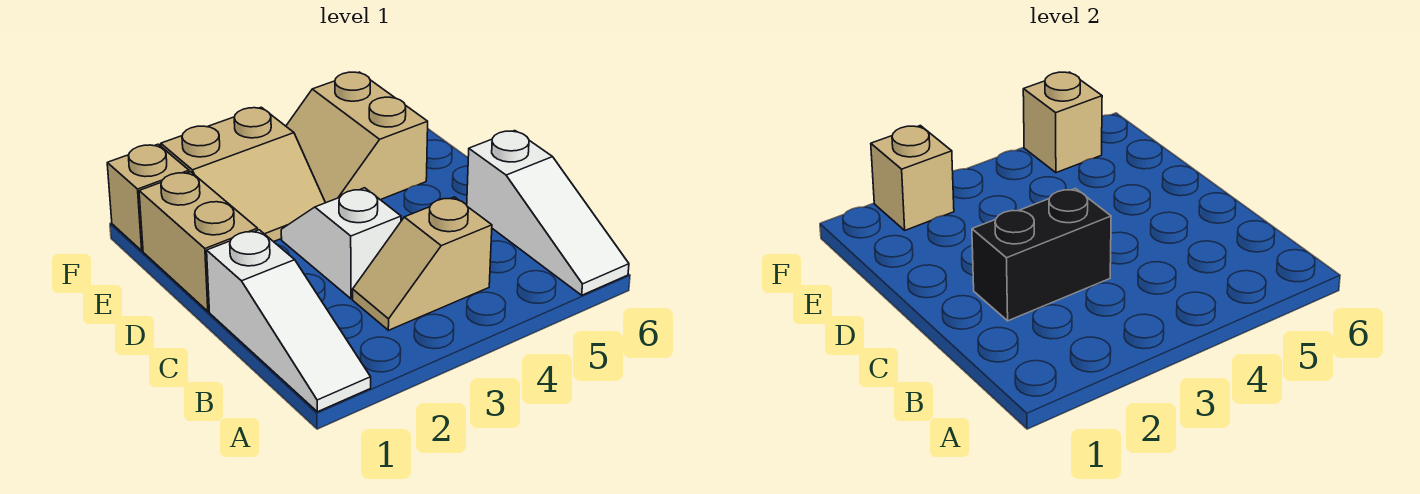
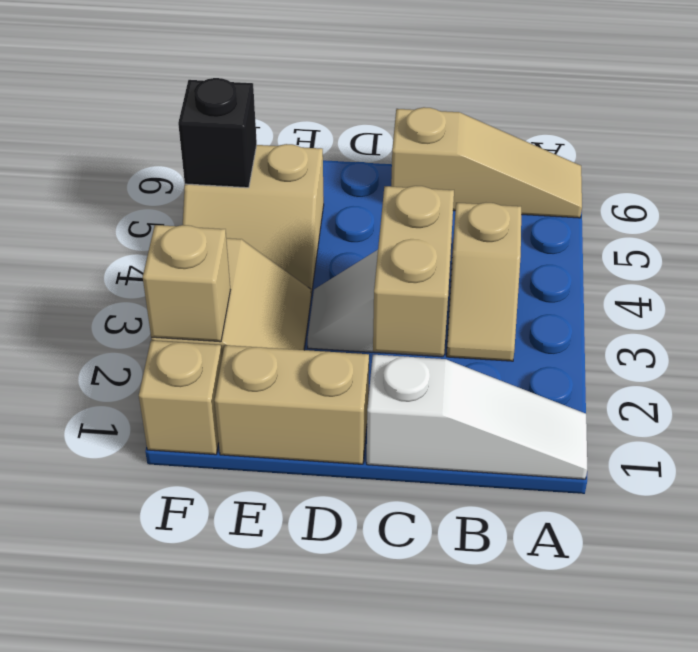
white 1x3 slope [467,131,629,295] -> tan 1x3 slope [391,107,582,218]
black 1x2 brick [972,189,1111,321] -> tan 1x2 brick [373,186,454,356]
tan 1x1 brick [1023,72,1102,173] -> black 1x1 brick [178,78,257,188]

